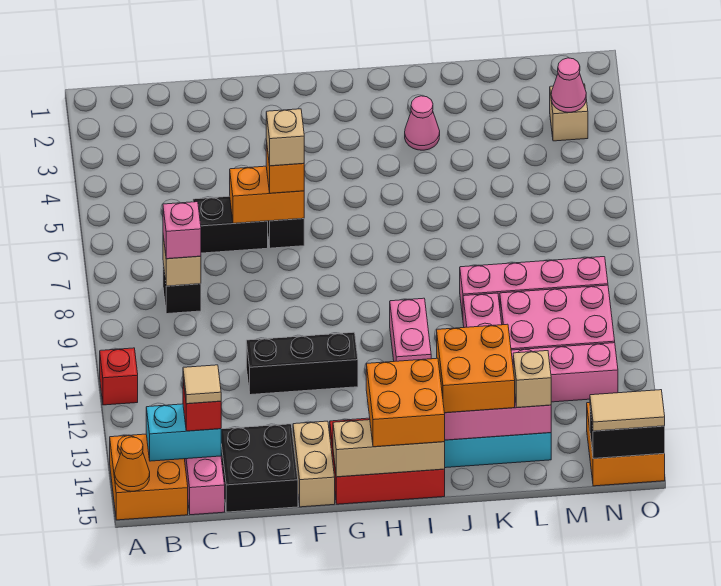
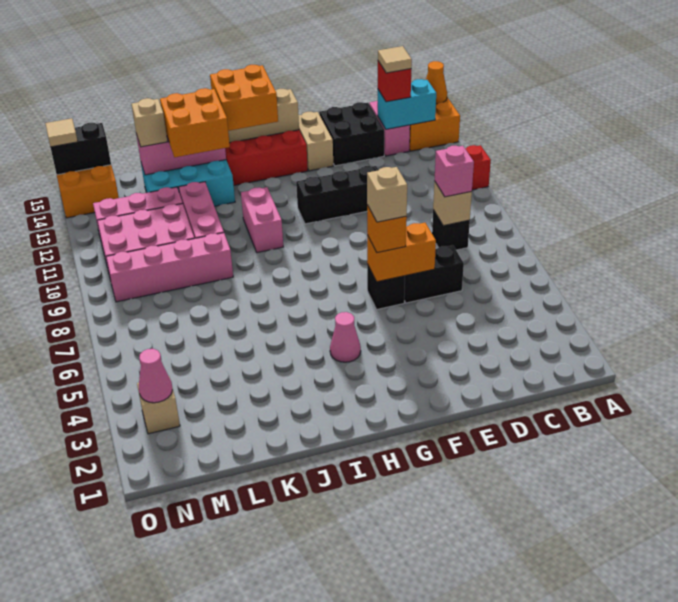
pink 1x1 cone [405,96,440,150] -> pink 1x1 cone moved to [330,312,361,362]
tan 1x2 tile [590,390,665,431] -> tan 1x1 tile [45,118,78,147]

